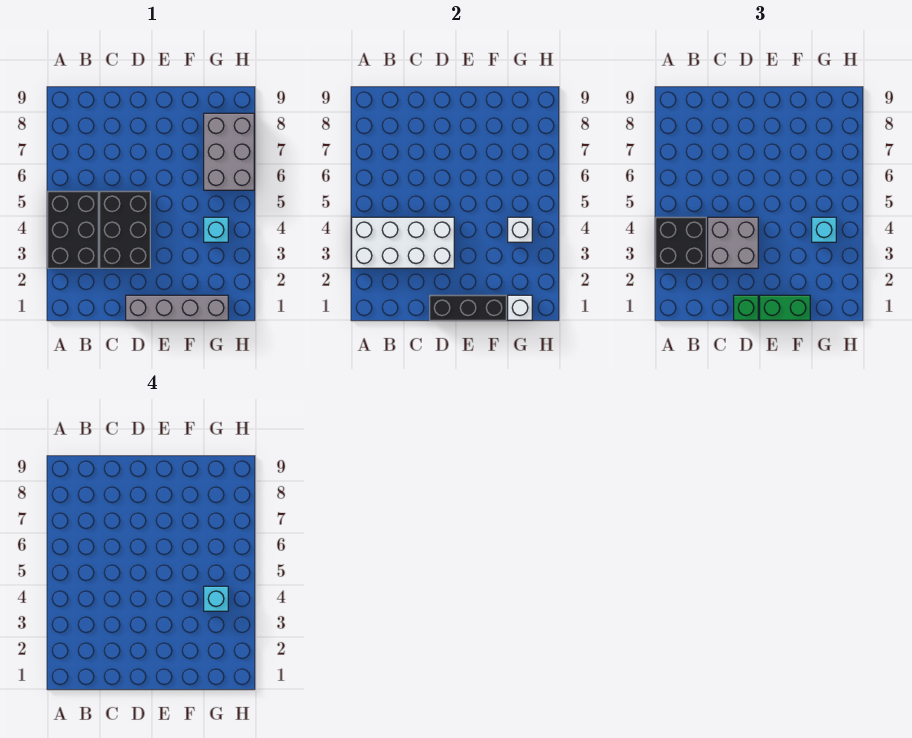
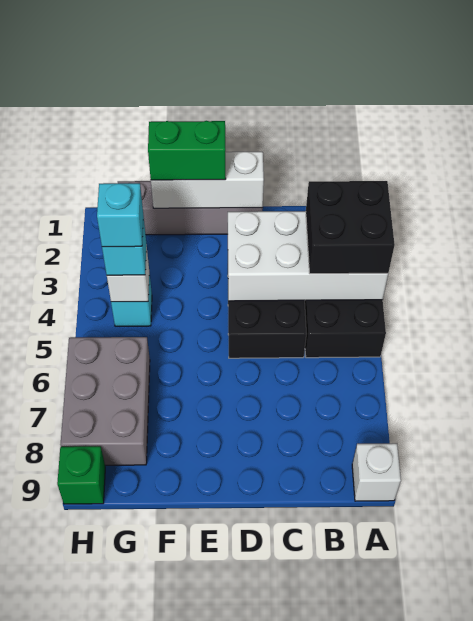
grey 2x2 brick [708,217,758,268] -> none
black 1x3 brick [430,295,506,320] -> white 1x3 brick [151,152,264,208]
green 1x1 brick [734,295,758,320] -> green 1x1 brick moved to [57,446,105,504]
white 1x1 brick [508,295,532,320] -> white 1x1 brick moved to [352,443,401,501]

